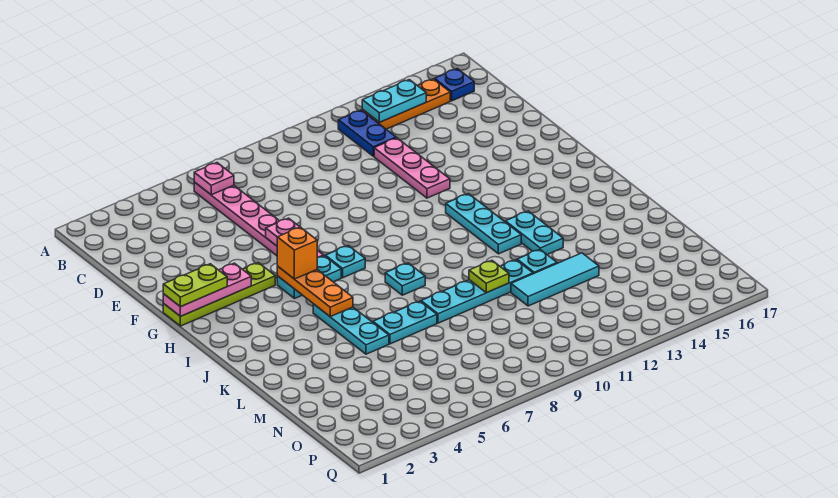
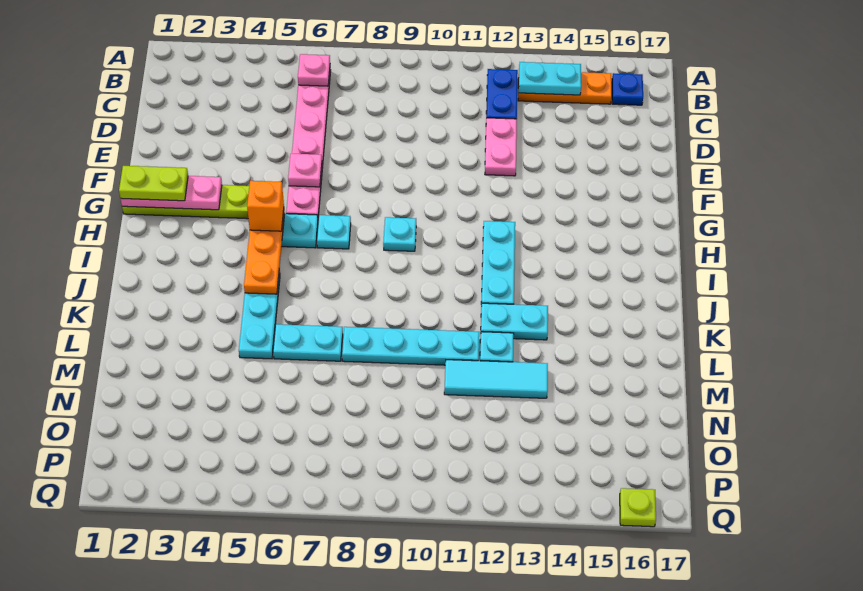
pink 1x3 plate [374,138,450,198] -> pink 1x2 plate [485,118,517,176]
cyan 1x1 plate [385,263,425,295] -> cyan 1x1 plate moved to [383,217,416,251]
cyan 1x2 plate [506,211,563,255] -> cyan 1x2 plate turned to [481,303,548,340]
lime 1x1 plate [469,260,509,293] -> lime 1x1 plate moved to [620,488,656,527]

